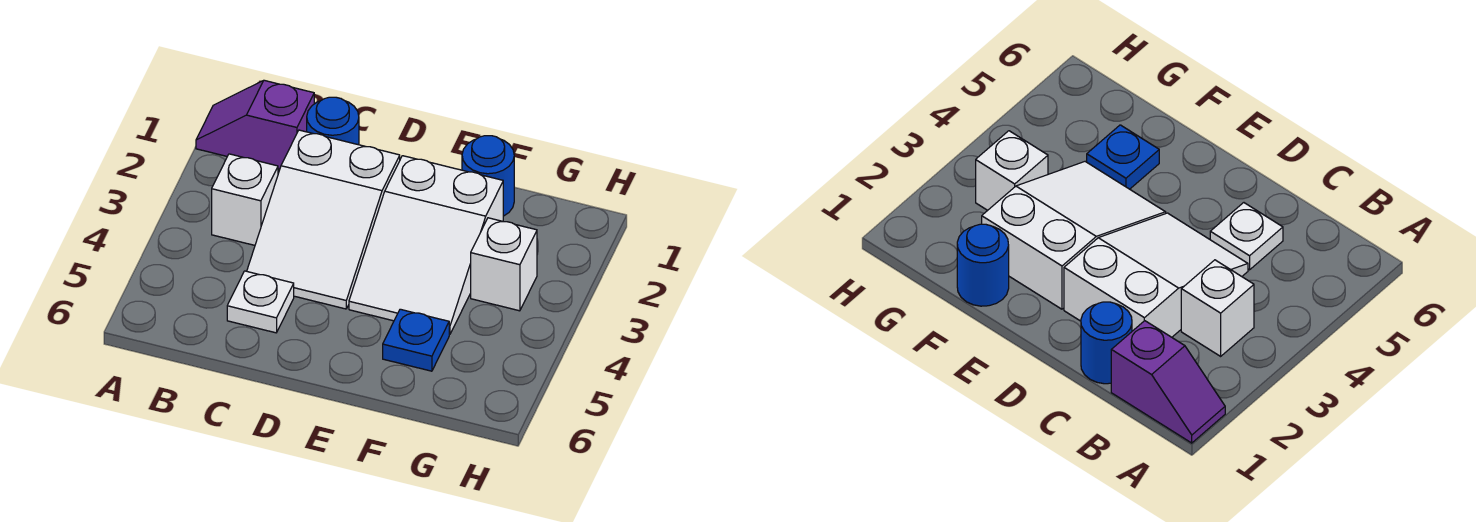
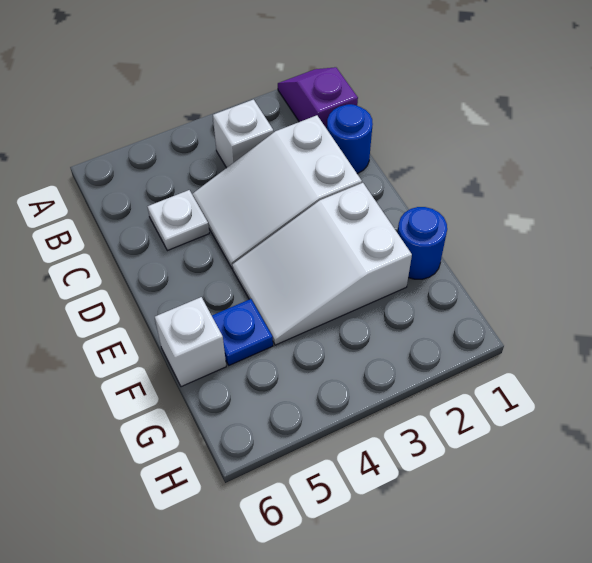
white 1x1 brick [471,218,537,311] -> white 1x1 brick moved to [155,297,226,387]

